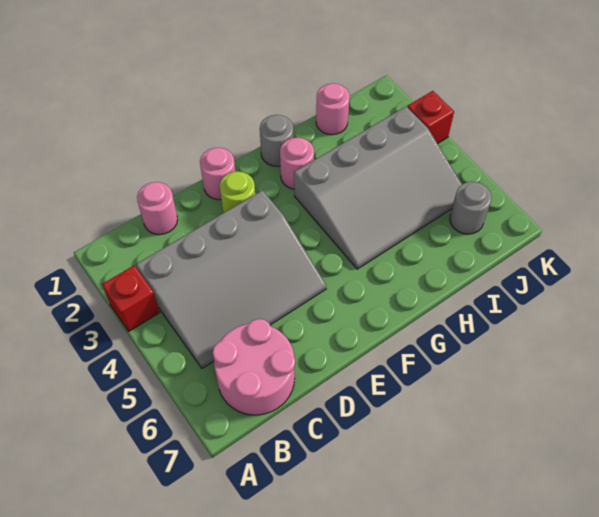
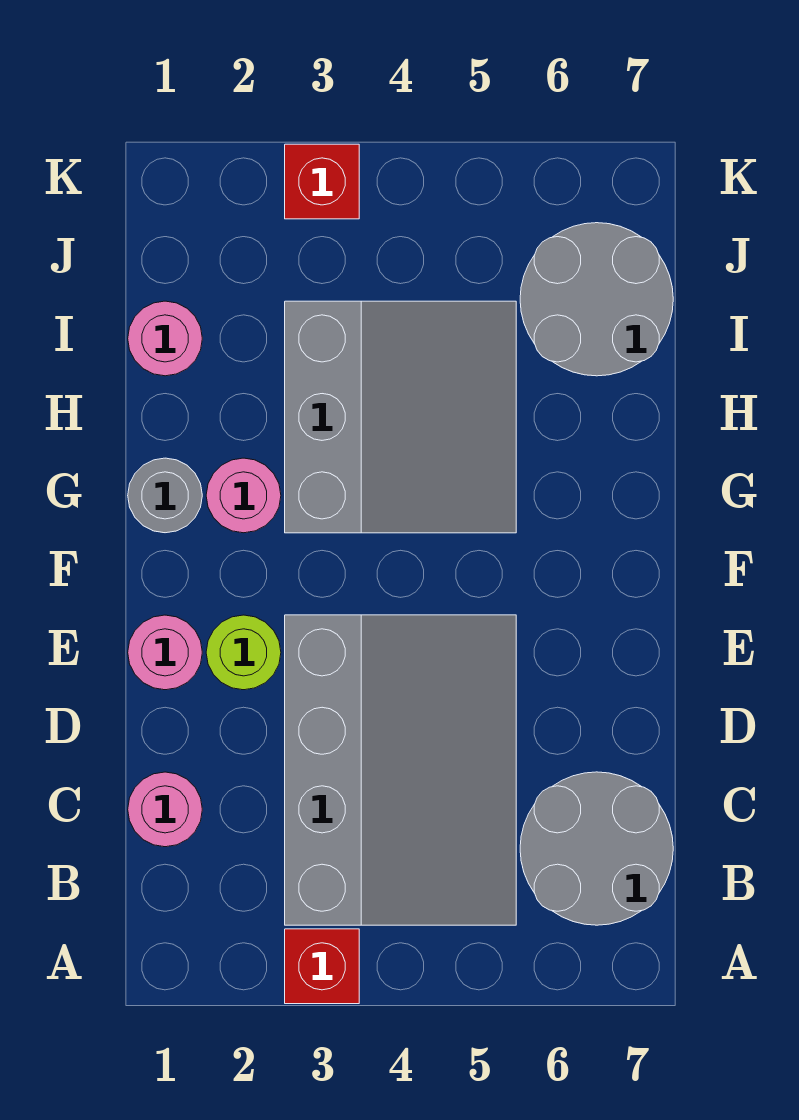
pink 2x2 round brick [213,319,295,415] -> grey 2x2 round brick [520,772,673,925]
grey 3x4 slope [294,107,462,269] -> grey 3x3 slope [285,301,516,533]
grey 1x1 round brick [450,182,492,234] -> grey 2x2 round brick [520,223,673,376]

